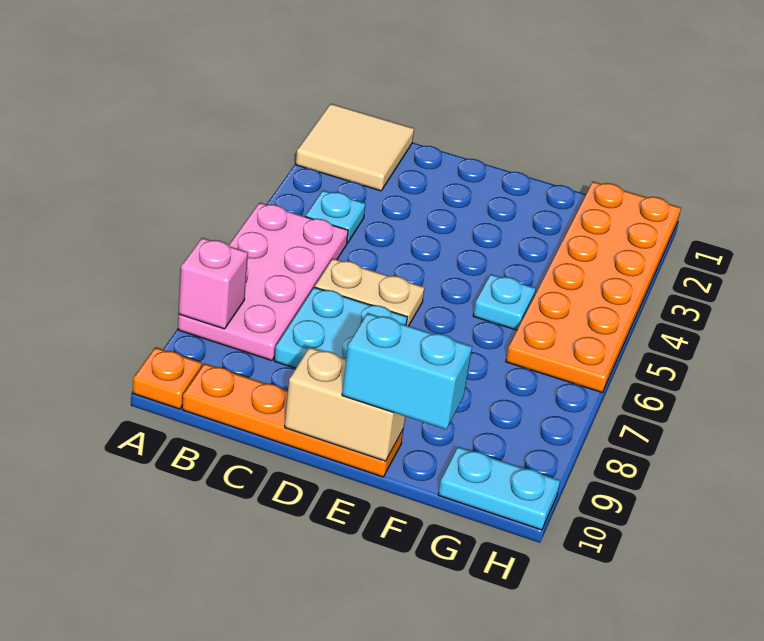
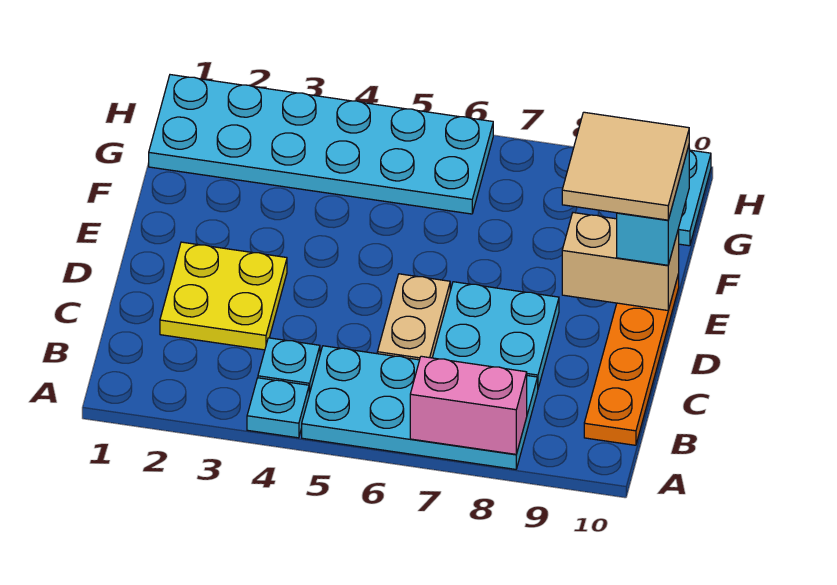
tan 2x2 tile [296,104,414,191] -> tan 2x2 tile moved to [562,112,689,220]
pink 2x4 plate [178,203,348,361] -> cyan 2x4 plate [302,346,538,469]
pink 1x1 brick [179,238,248,329] -> pink 1x2 brick [410,356,527,454]
orange 1x1 plate [133,347,202,409] -> none
none -> yellow 2x2 plate [160,242,287,350]
tan 1x2 brick [285,347,405,461] -> tan 1x2 brick turned to [562,213,679,310]
cyan 1x1 plate [473,274,536,330] -> cyan 1x1 plate moved to [247,378,309,438]
orange 2x6 plate [506,182,681,392] -> cyan 2x6 plate [149,75,493,214]

